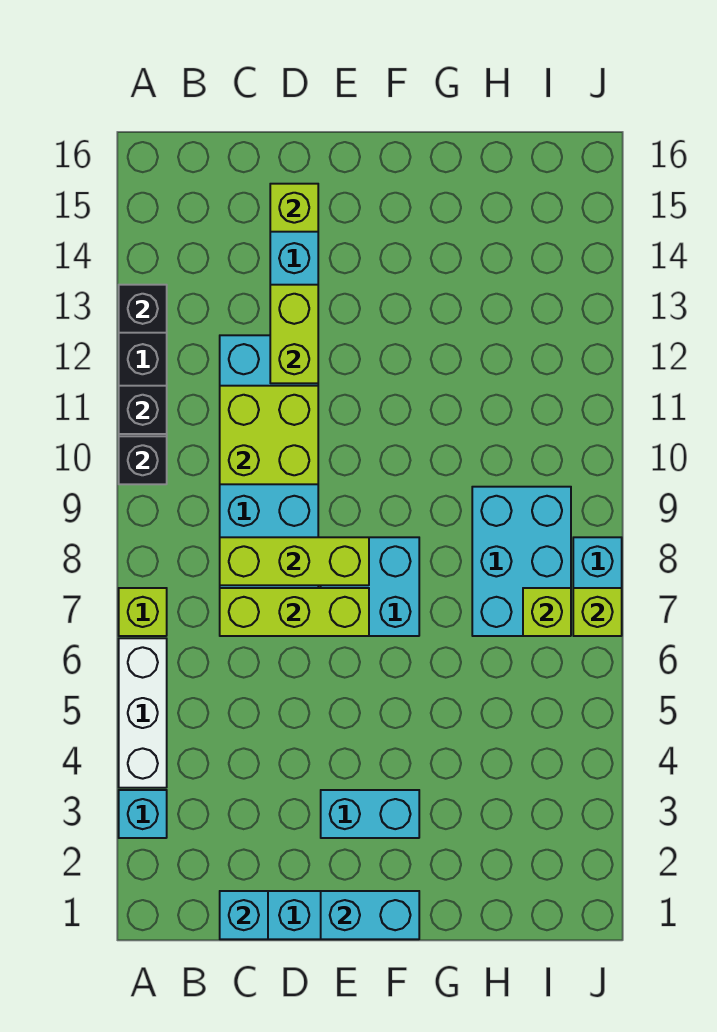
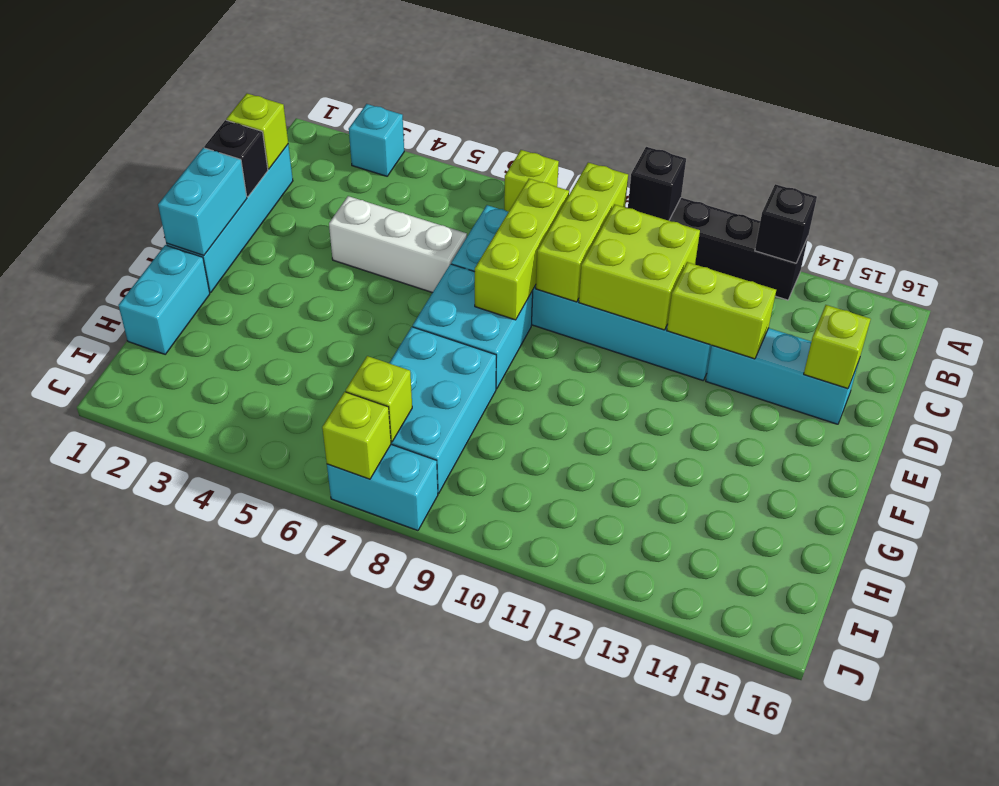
white 1x3 brick [119,638,167,788] -> white 1x3 brick moved to [329,196,467,293]
black 1x1 brick [119,386,167,434] -> black 1x1 brick moved to [204,120,268,197]
cyan 1x1 brick [220,891,268,939] -> lime 1x1 brick [226,93,288,169]
lime 1x3 brick [220,588,369,636] -> lime 1x3 brick moved to [536,163,628,302]
cyan 1x2 brick [321,790,419,838] -> cyan 1x2 brick moved to [118,245,210,354]
cyan 2x3 brick [472,487,571,636] -> cyan 2x3 brick turned to [389,327,496,493]

